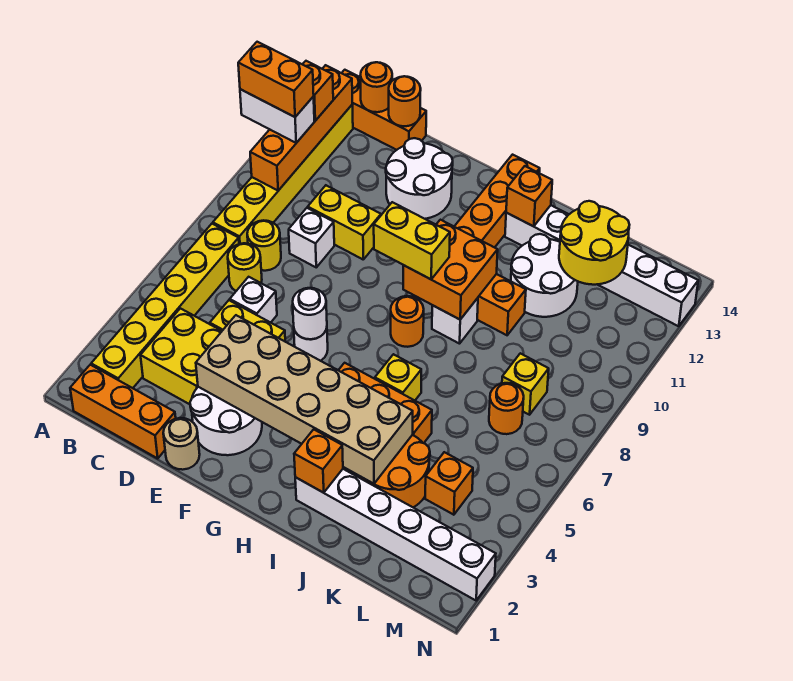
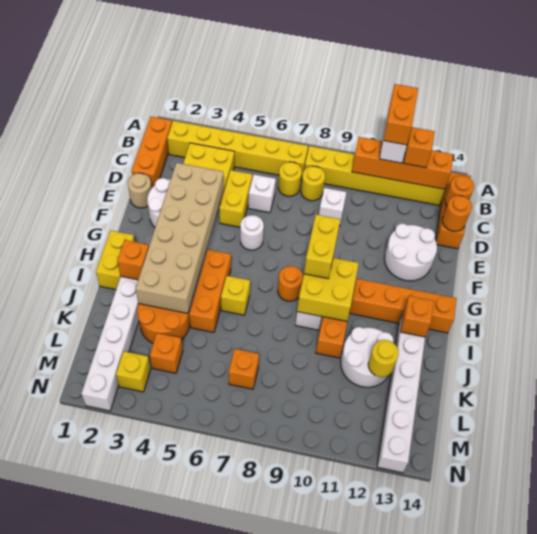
yellow 1x2 brick [308,185,381,259] -> yellow 1x2 brick moved to [96,231,135,290]
white 1x1 round brick [293,288,327,339] -> none
orange 2x2 brick [403,220,498,319] -> yellow 2x2 brick [297,258,359,321]
yellow 2x2 round brick [559,201,629,285] -> yellow 1x1 round brick [368,340,399,377]
orange 1x1 round brick [489,383,524,434] -> orange 1x1 brick [229,349,259,389]
yellow 1x1 brick [502,353,549,415] -> yellow 1x1 brick moved to [116,351,151,392]

